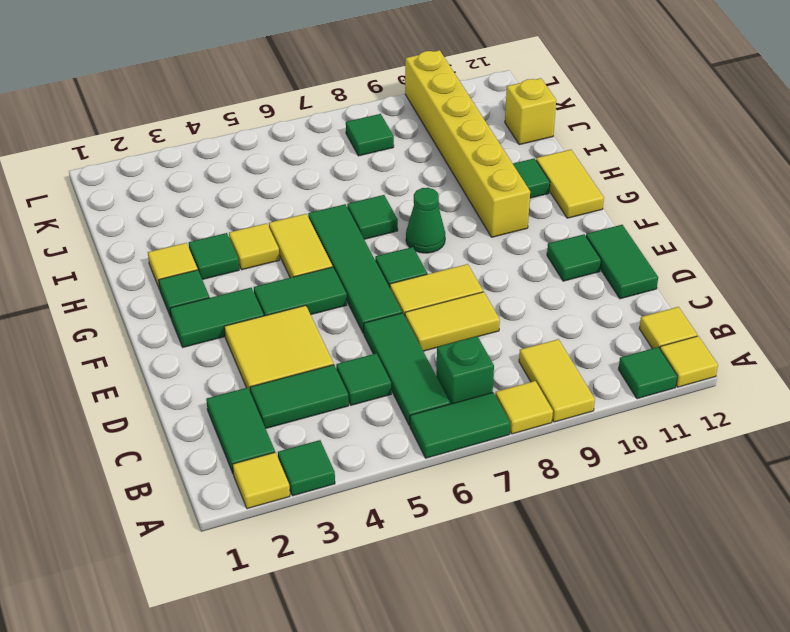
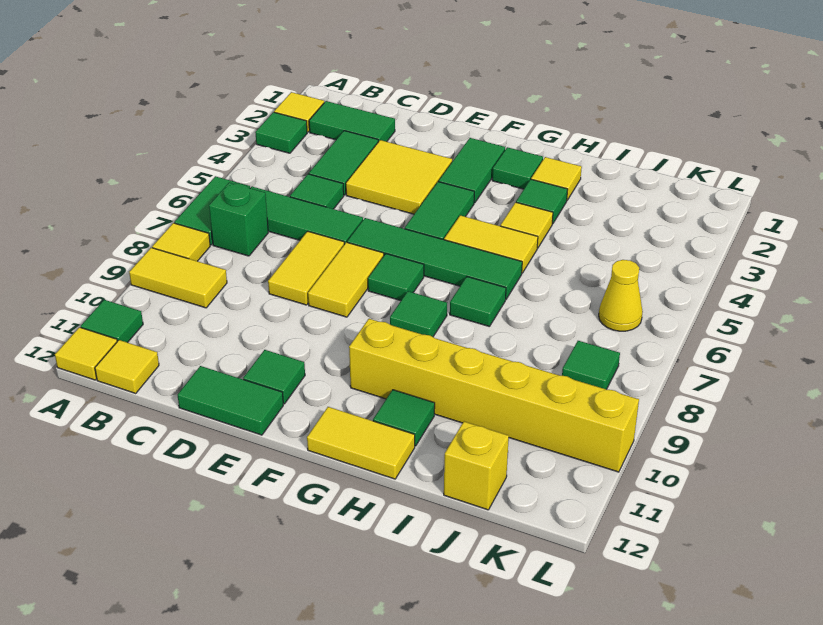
green 1x1 cone [406,188,445,253] -> green 1x1 tile [390,291,447,337]
none -> yellow 1x1 cone [599,260,643,331]

